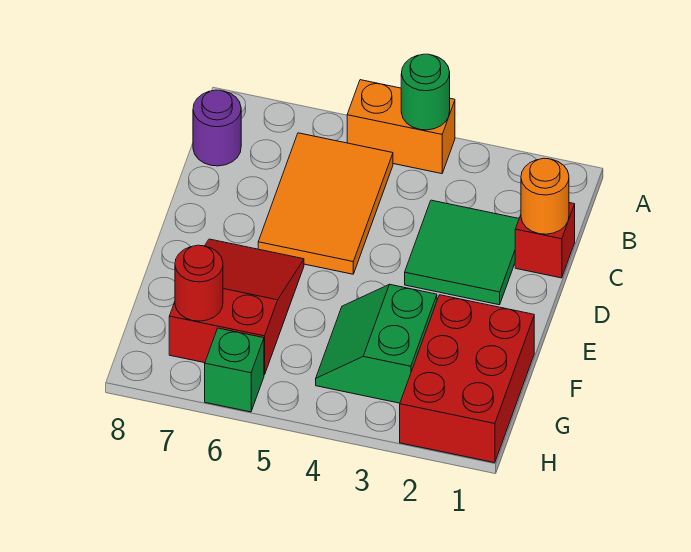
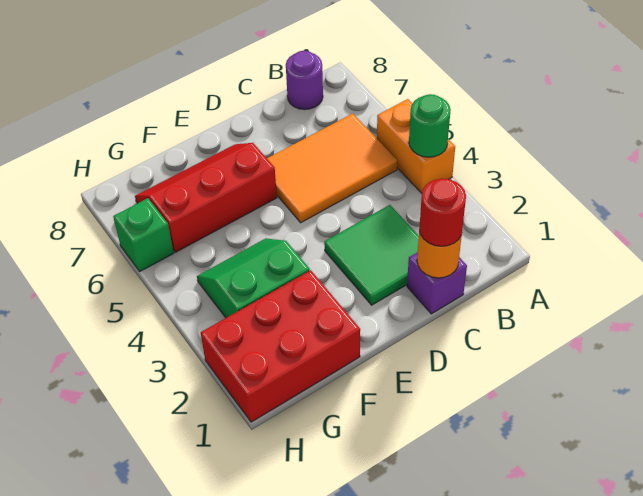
red 1x1 brick [515,203,575,278] -> purple 1x1 brick [407,252,467,314]
red 2x3 slope [169,239,304,375] -> red 2x3 slope turned to [135,143,277,252]
red 1x1 round brick [175,245,223,321] -> red 1x1 round brick moved to [419,179,466,246]

